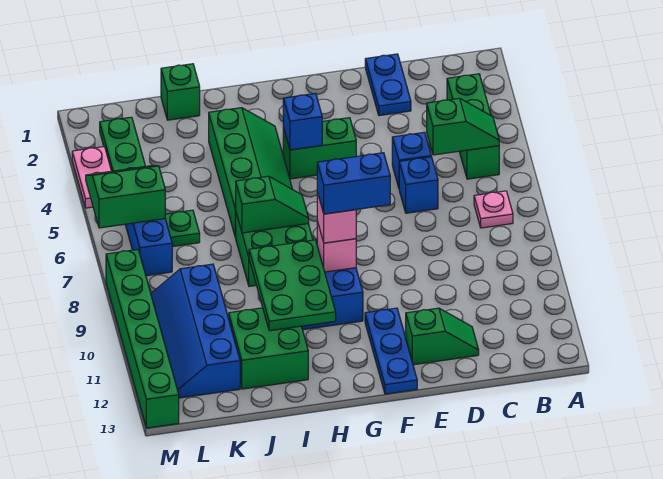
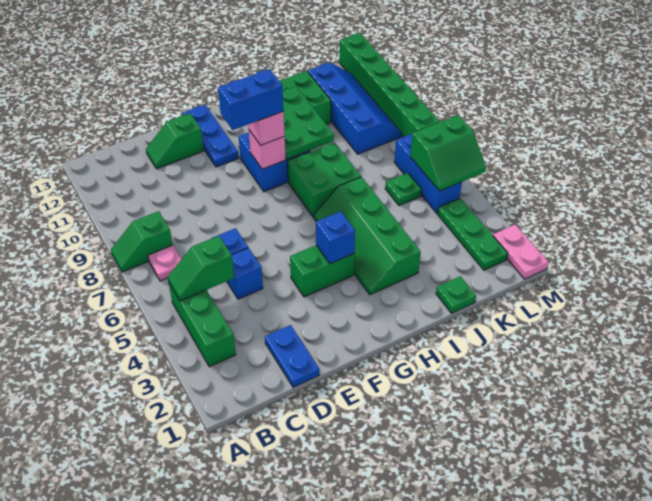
green 1x2 slope [236,176,309,233] -> green 1x2 slope moved to [111,211,173,272]
green 1x1 brick [161,64,200,120] -> green 1x1 plate [436,276,476,313]
pink 1x2 plate [72,147,111,208] -> pink 1x2 plate moved to [493,225,549,279]

